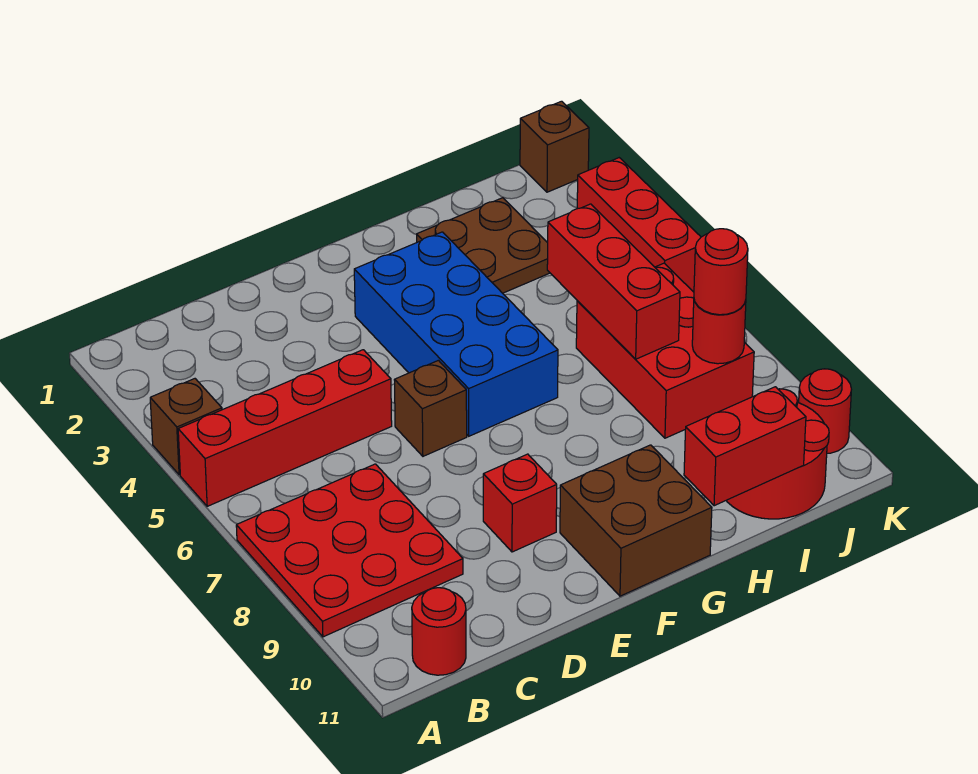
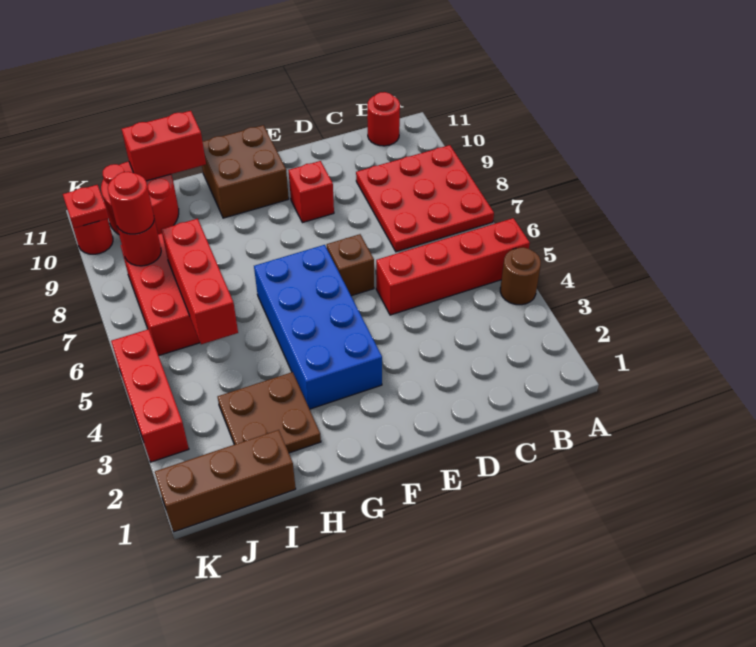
brown 1x1 brick [150,379,222,475] -> brown 1x1 round brick [500,247,541,305]
brown 1x1 brick [520,101,589,192] -> brown 1x3 brick [155,430,296,532]
none -> red 1x1 plate [63,185,109,228]

